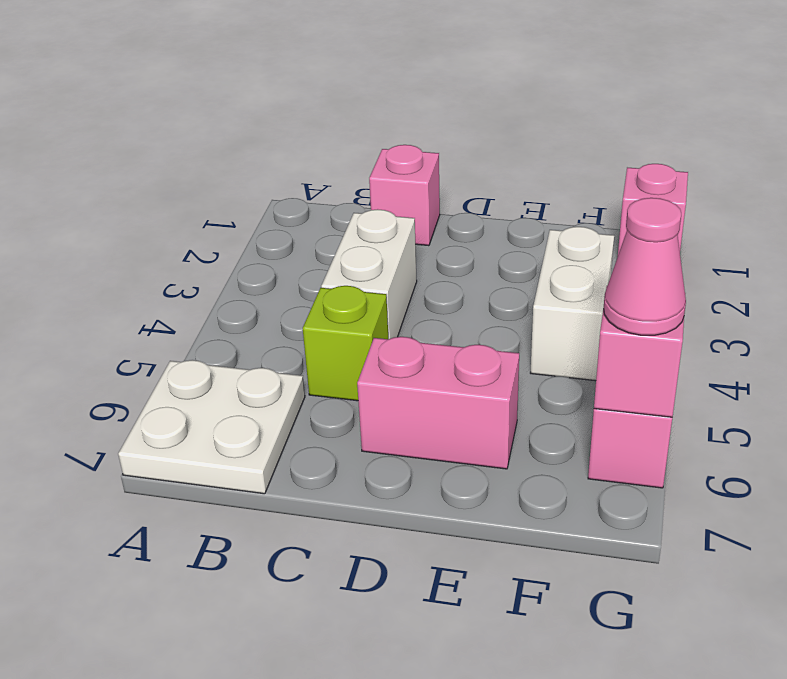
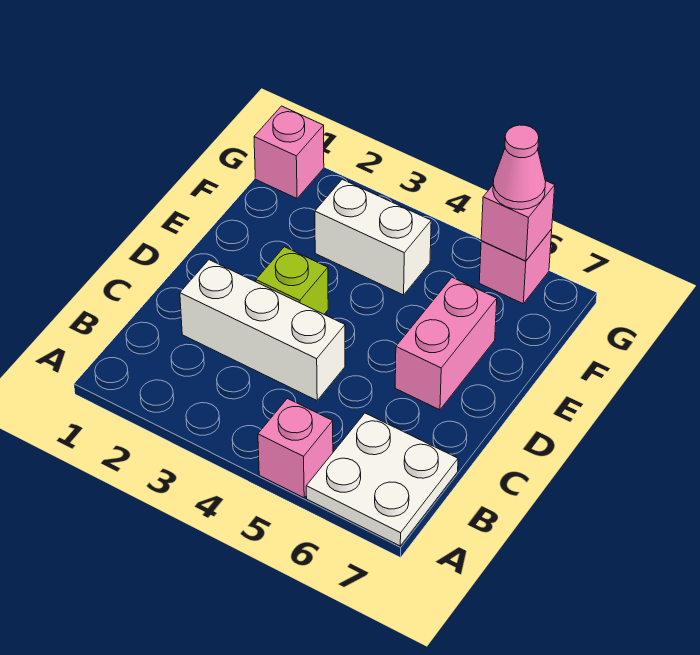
pink 1x1 brick [369,145,440,246] -> pink 1x1 brick moved to [258,398,333,498]
white 1x2 brick [321,209,417,339] -> white 1x3 brick [180,260,345,400]
lime 1x1 brick [303,286,388,401] -> lime 1x1 brick moved to [256,247,328,314]

